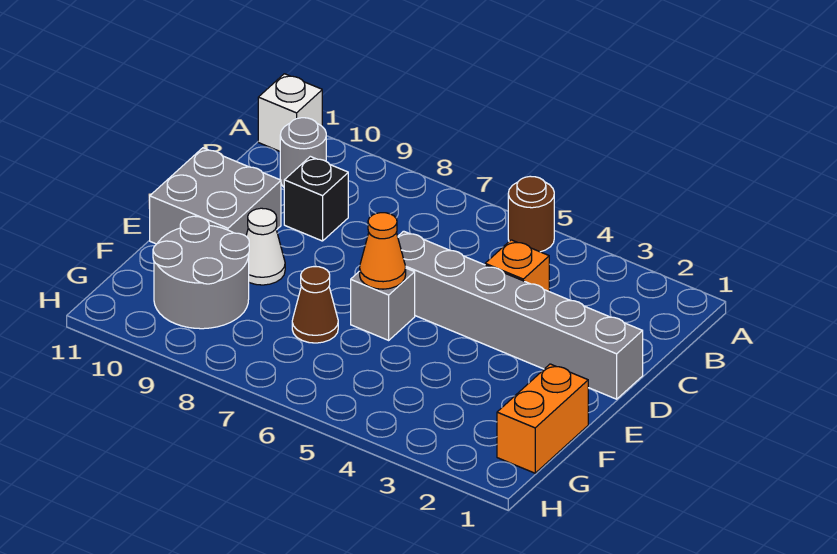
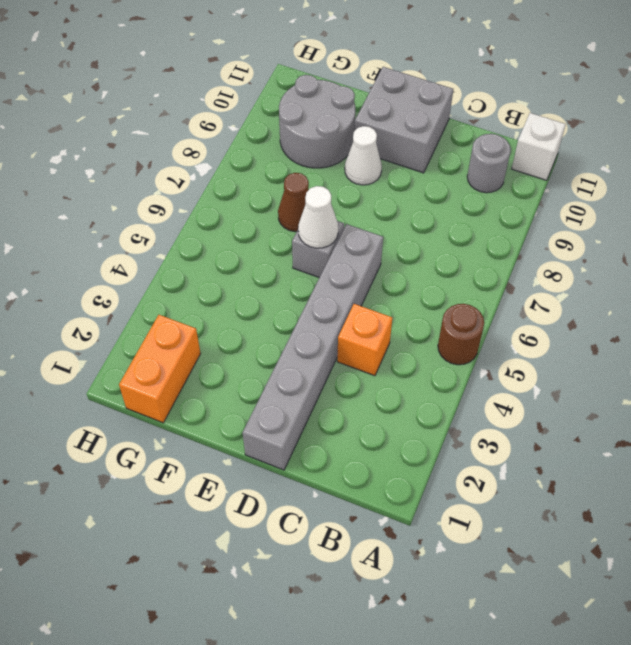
black 1x1 brick [284,156,348,241] -> none
orange 1x1 cone [360,213,406,289] -> white 1x1 cone [298,186,338,248]
orange 1x2 brick [497,364,588,473] -> orange 1x2 brick turned to [119,315,201,423]

